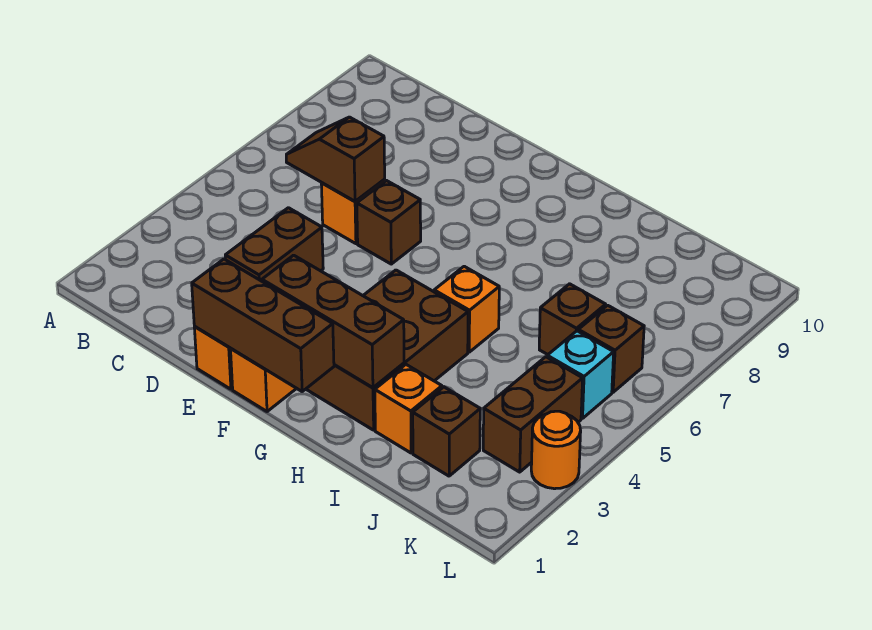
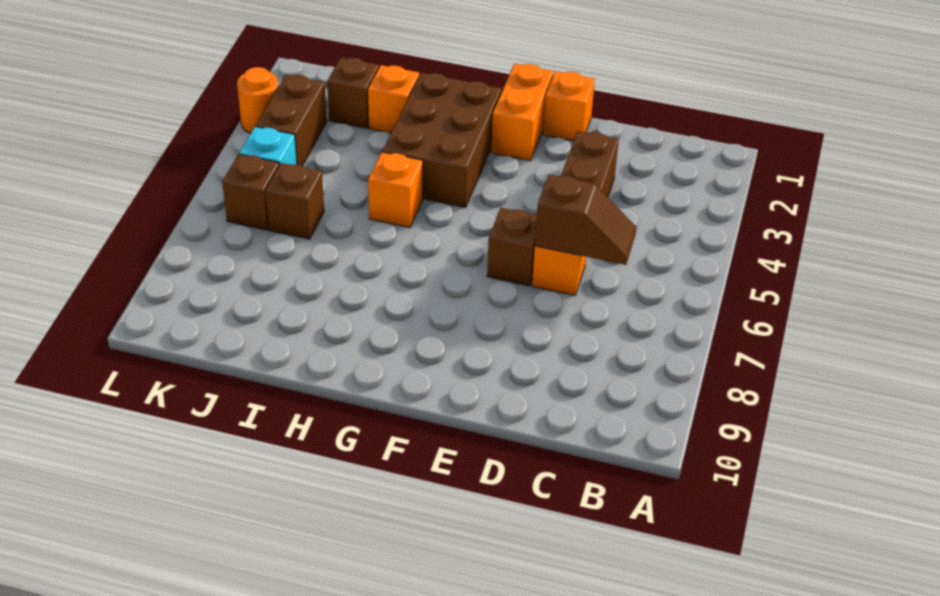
brown 1x3 brick [192,259,334,391] -> none
brown 1x3 brick [262,255,404,388] -> none

